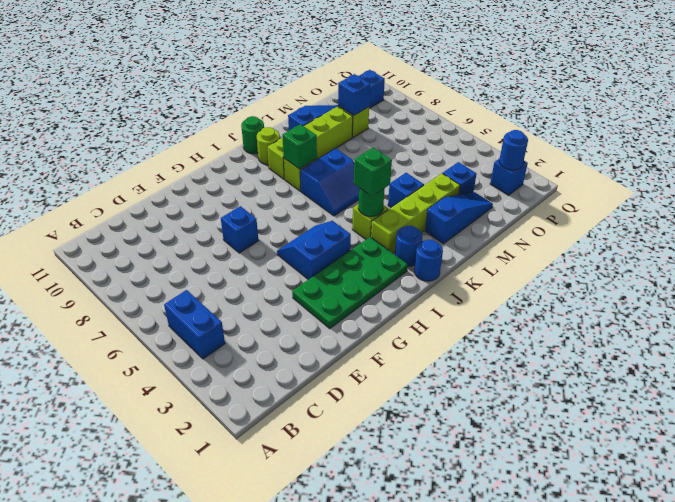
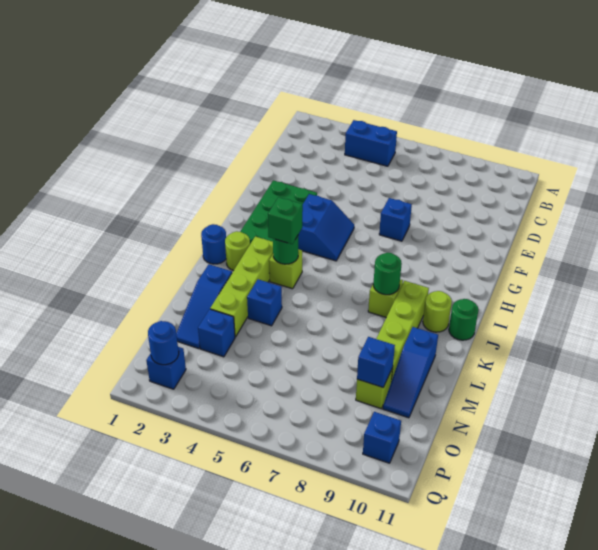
blue 1x1 round brick [395,226,422,267] -> lime 1x1 round brick [225,231,250,271]
blue 2x2 slope [300,148,359,216] -> none
green 1x1 brick [282,124,317,169] -> green 1x1 round brick [373,253,402,295]

